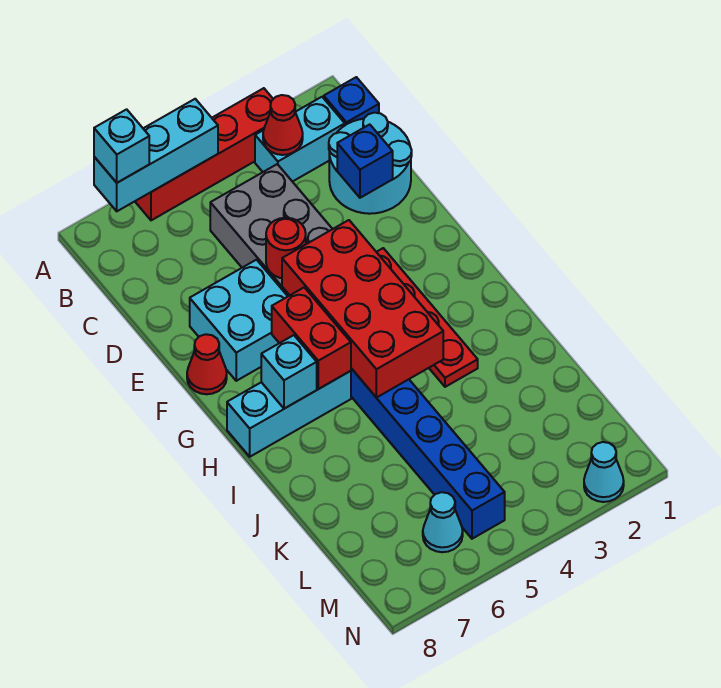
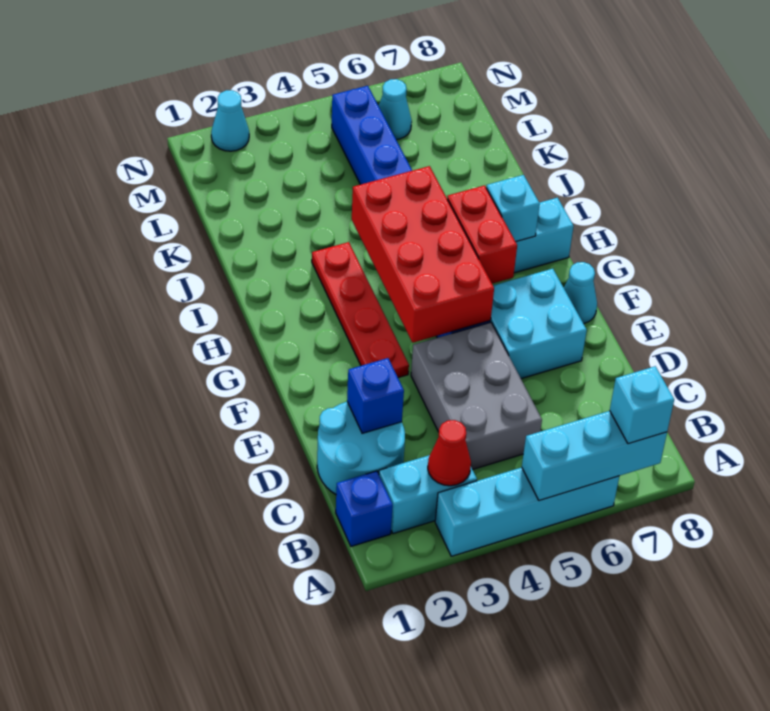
red 1x4 brick [135,88,273,220] -> cyan 1x4 brick [435,467,619,556]
red 1x1 round brick [266,218,306,278] -> none
red 1x1 cone [187,334,227,394] -> cyan 1x1 cone [564,262,597,324]

